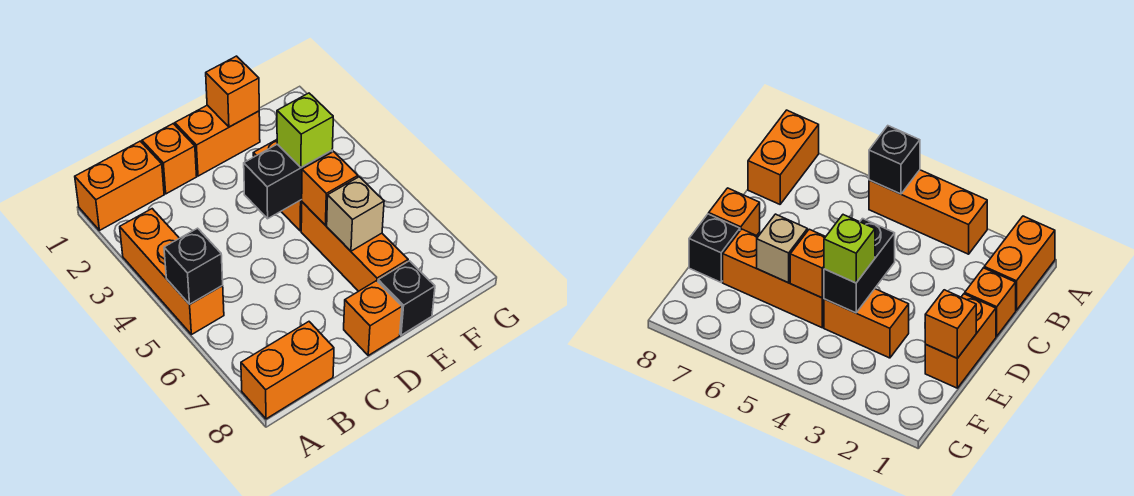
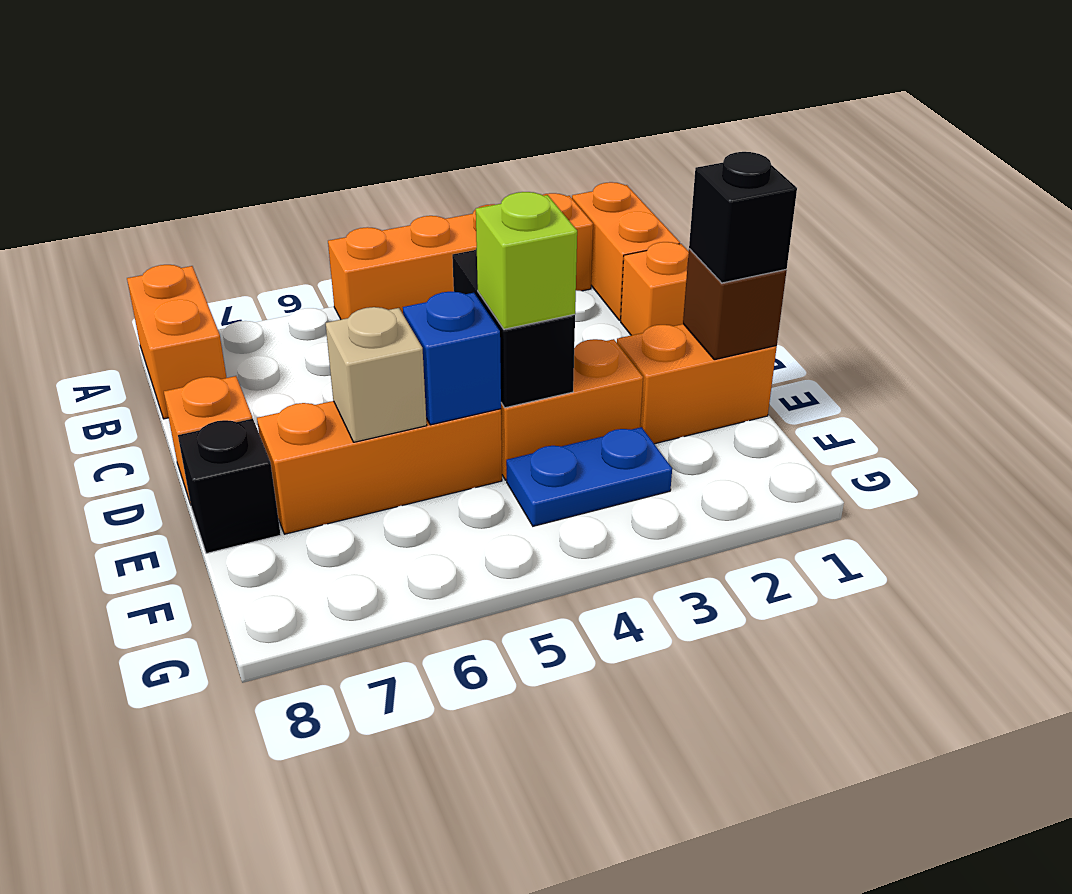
orange 1x3 brick [120,209,224,335] -> orange 1x4 brick [328,193,593,319]
black 1x1 brick [164,228,223,304] -> black 1x1 brick moved to [689,152,797,283]
orange 1x2 brick [175,105,260,176] -> orange 1x2 brick turned to [617,324,777,444]
orange 1x1 brick [206,56,259,127] -> brown 1x1 brick [683,249,787,360]
orange 1x1 brick [302,152,358,225] -> blue 1x1 brick [403,292,501,425]
none -> blue 1x2 plate [506,427,672,526]

